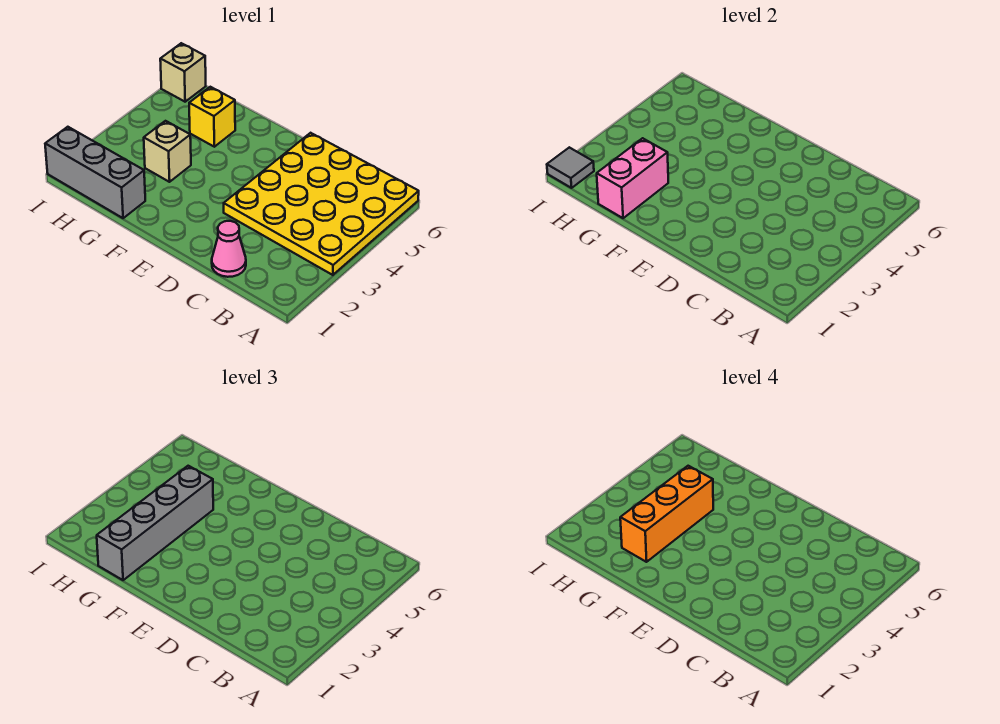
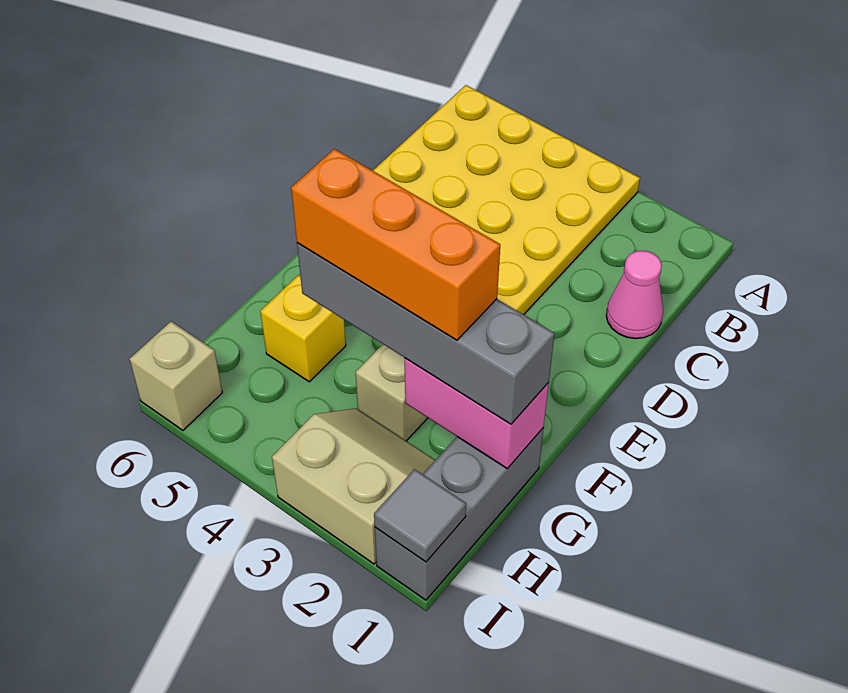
none -> tan 2x2 slope [272,408,435,564]

